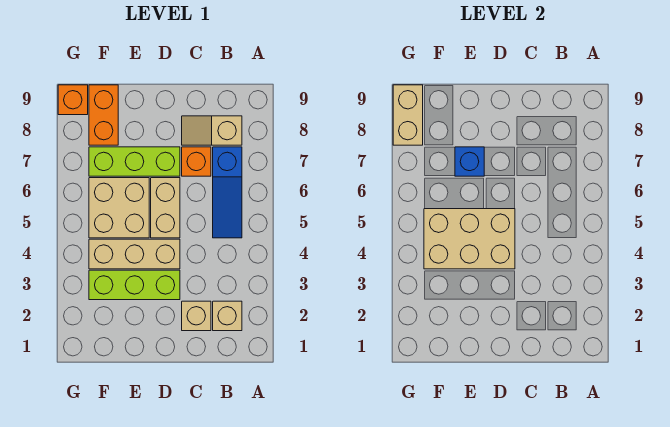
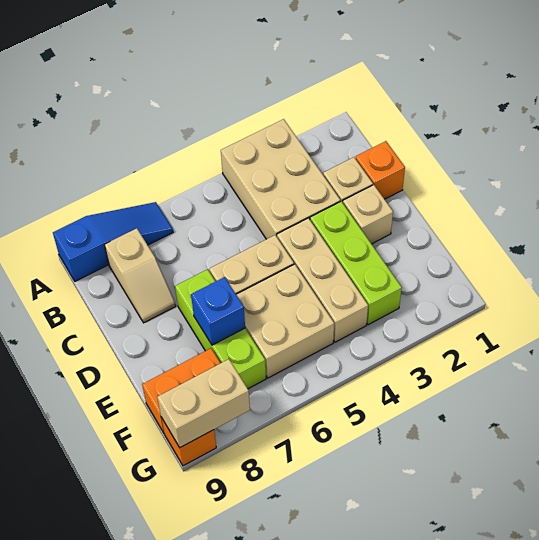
tan 1x1 brick [213,301,242,331] -> tan 1x1 brick moved to [343,185,393,244]
blue 1x3 slope [213,147,242,238] -> blue 1x3 slope moved to [53,202,173,281]
orange 1x1 brick [182,147,211,176] -> orange 1x1 brick moved to [355,141,405,199]
tan 2x3 brick [424,209,515,269] -> tan 2x3 brick moved to [221,119,340,239]

